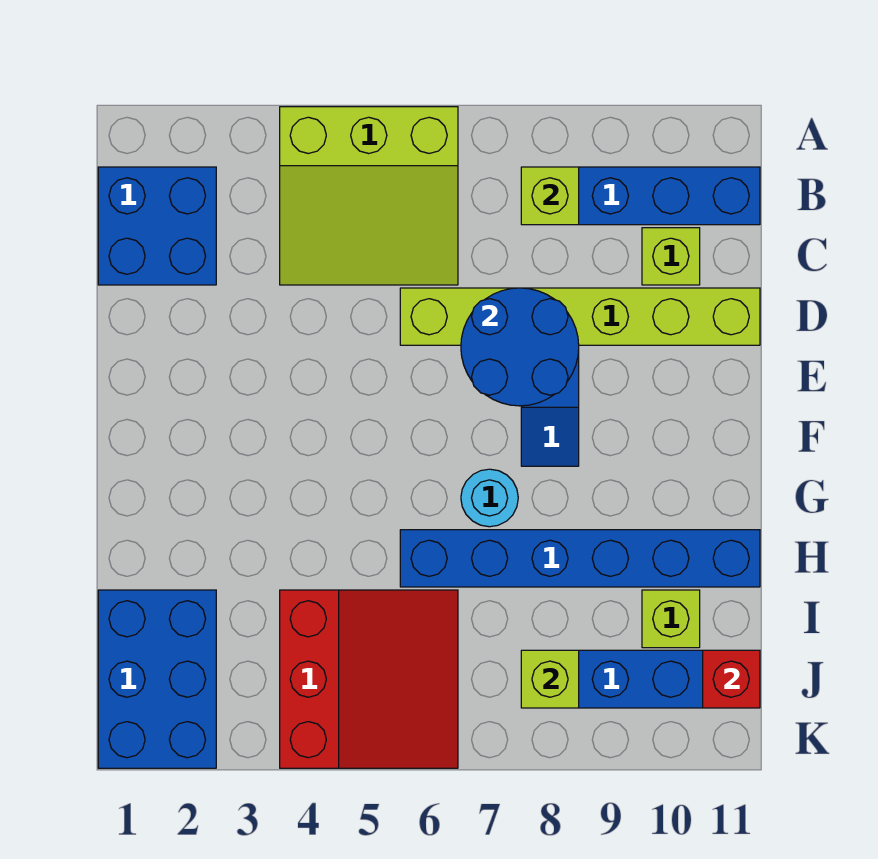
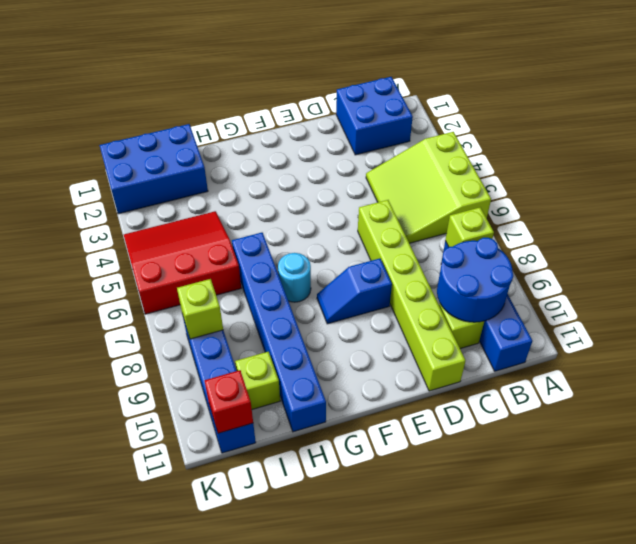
blue 2x2 round brick [461,288,579,406] -> blue 2x2 round brick moved to [437,238,513,322]
red 3x3 slope [280,590,458,768] -> red 3x3 slope turned to [124,211,241,314]

